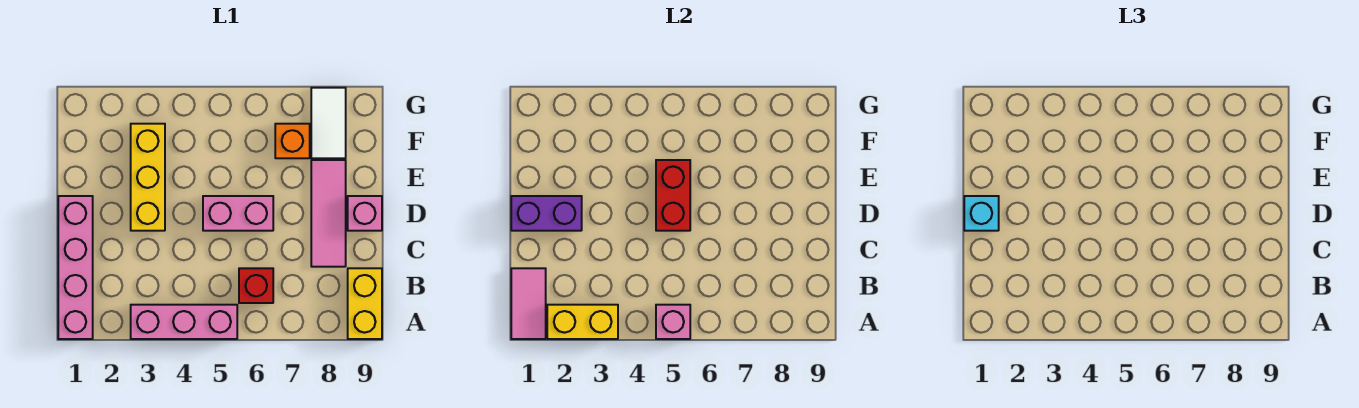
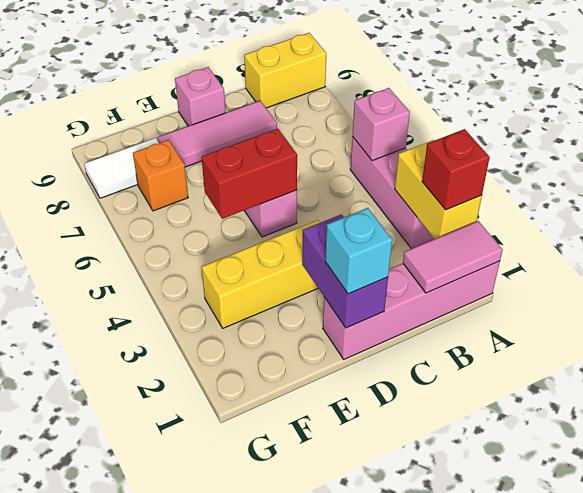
red 1x1 brick [239,268,273,303] -> red 1x1 brick moved to [422,129,490,210]

